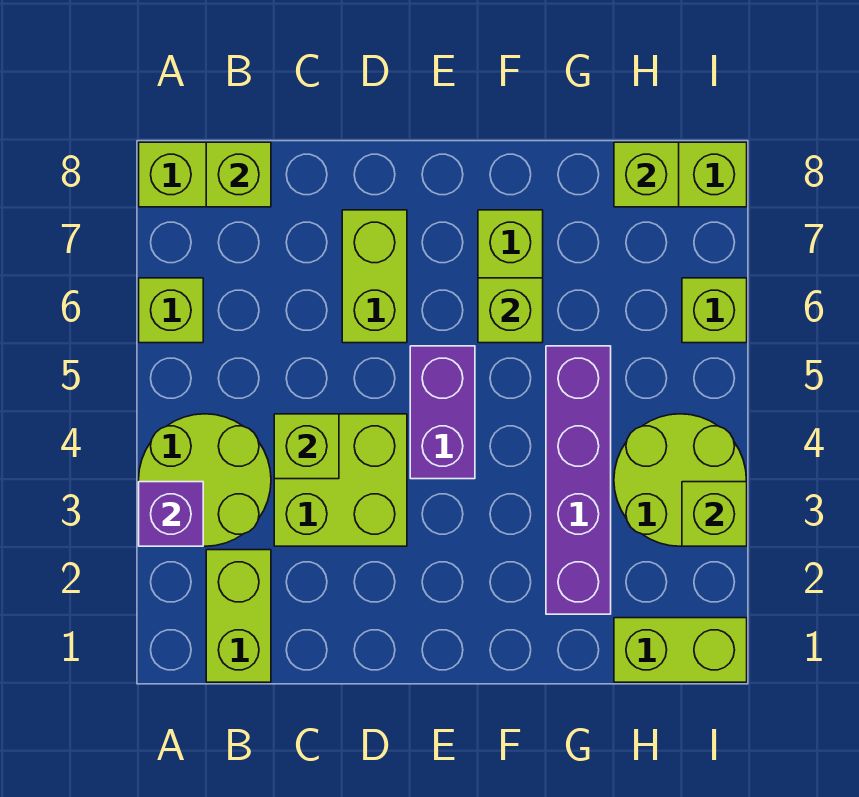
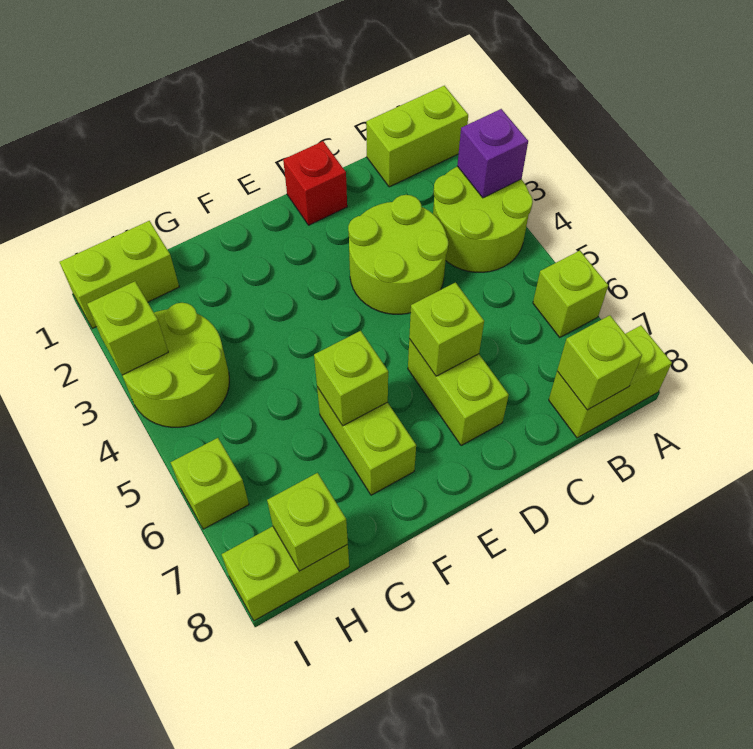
lime 1x2 brick [206,550,271,682] -> lime 1x2 brick turned to [366,86,468,187]
lime 2x2 brick [274,414,407,546] -> lime 2x2 round brick [348,195,448,314]
lime 1x1 brick [274,414,339,479] -> lime 1x1 brick moved to [409,283,484,376]
none -> red 1x1 brick [283,141,347,225]
purple 1x2 brick [410,346,475,479] -> none
purple 1x4 brick [546,346,611,614] -> none

